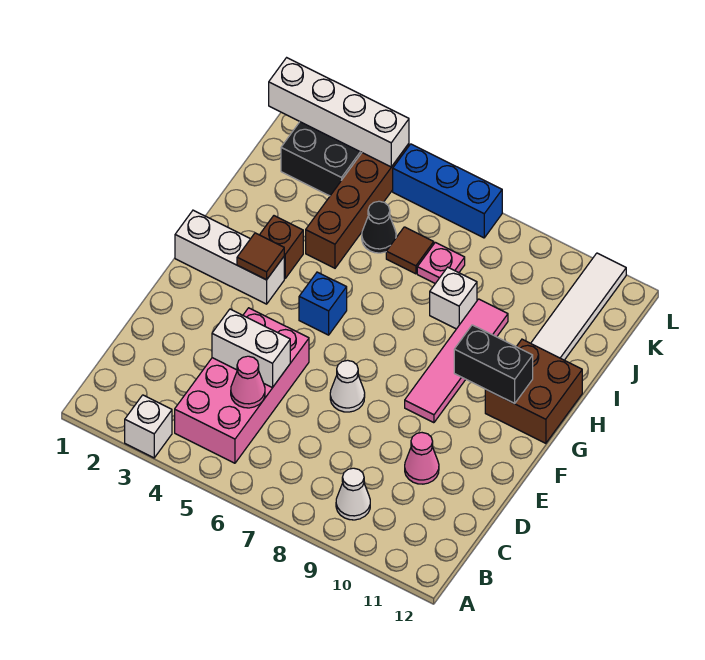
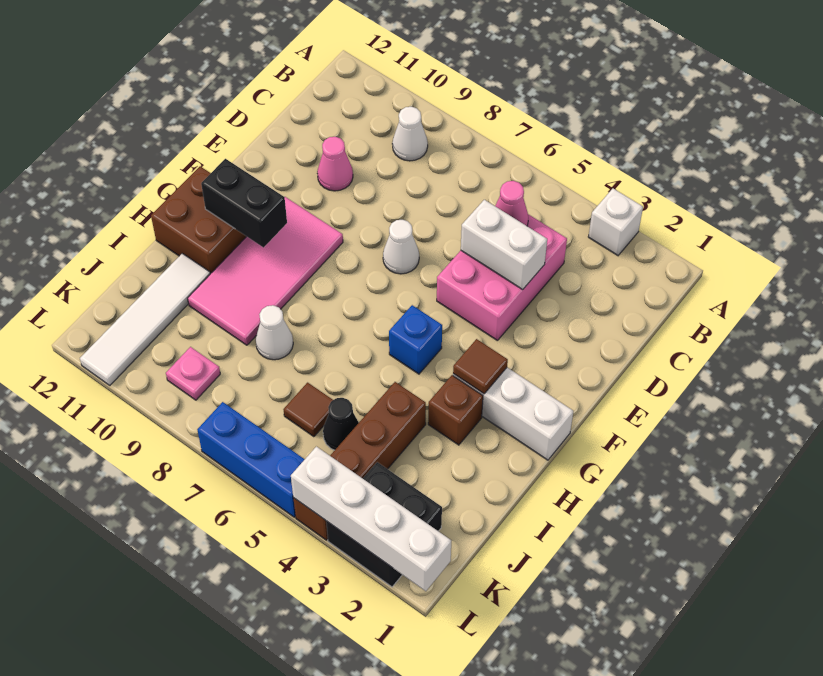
pink 2x4 brick [175,308,309,463] -> pink 2x3 brick [437,214,567,341]
pink 1x4 tile [405,299,508,423] -> pink 2x4 tile [188,197,343,345]
white 1x1 brick [430,267,477,329] -> white 1x1 cone [256,305,293,360]
pink 1x1 plate [417,242,465,284] -> pink 1x1 plate moved to [166,347,220,400]

